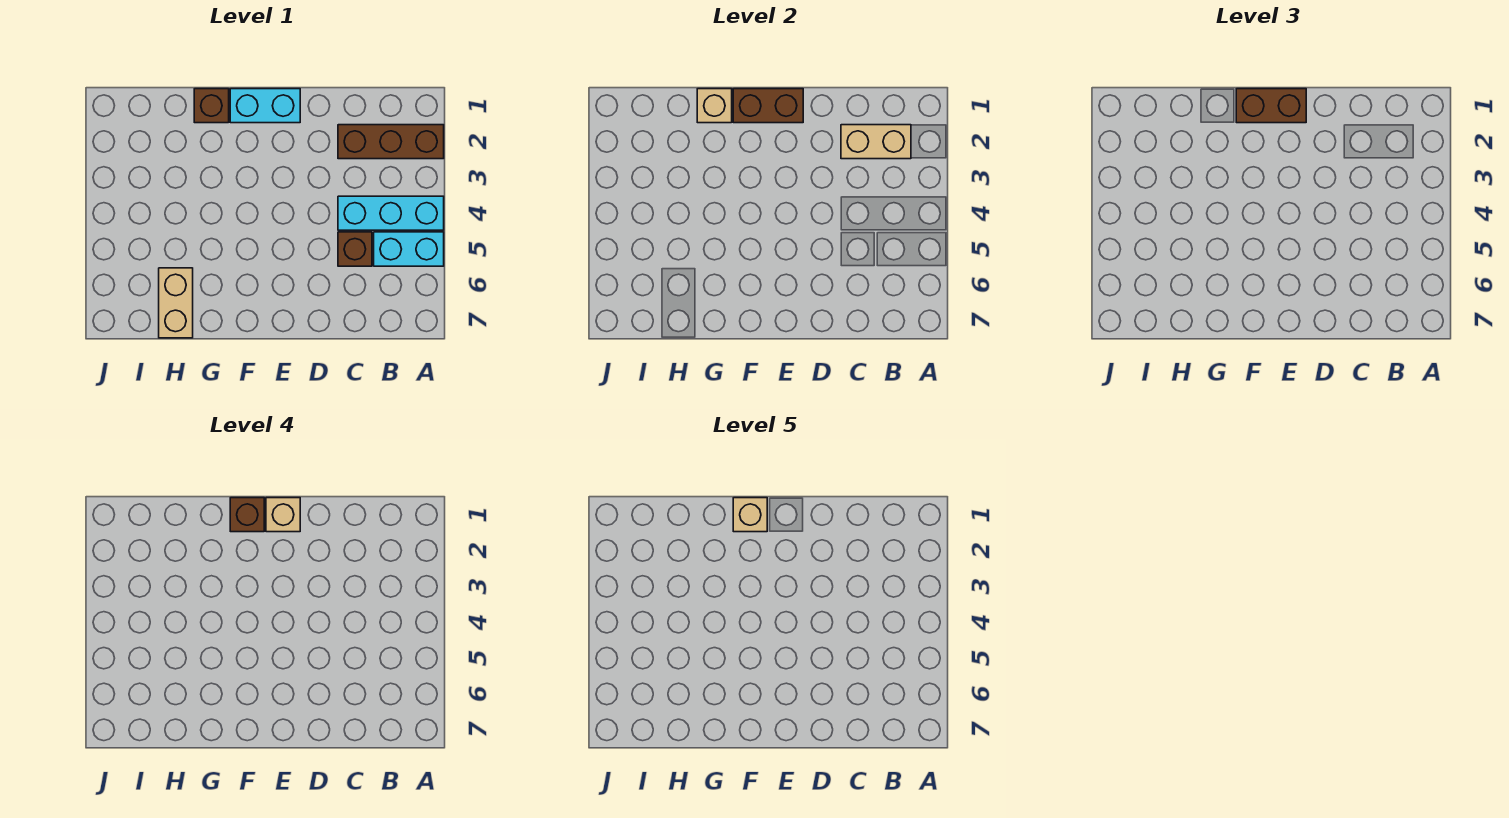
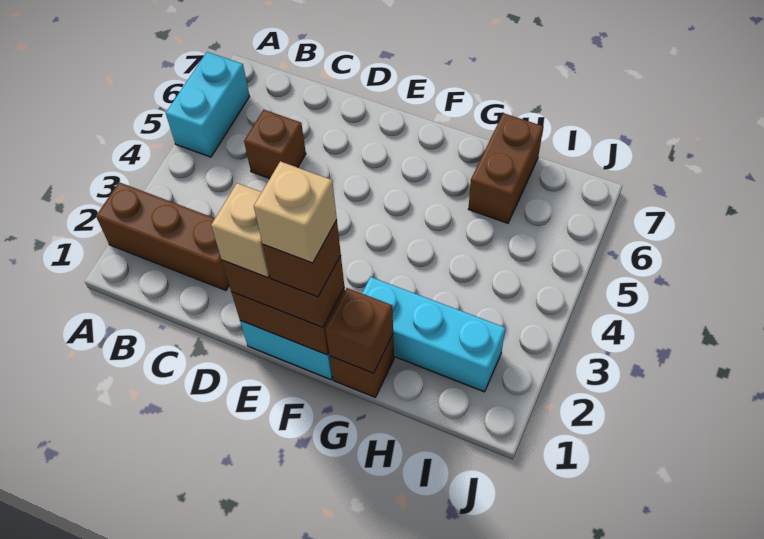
cyan 1x3 brick [338,196,444,230] -> cyan 1x3 brick moved to [362,277,505,392]
cyan 1x2 brick [374,232,444,266] -> cyan 1x2 brick turned to [166,52,250,157]
tan 1x2 brick [841,125,911,159] -> none
tan 1x1 brick [697,89,732,123] -> brown 1x1 brick [326,288,393,373]
tan 1x2 brick [159,268,193,338] -> brown 1x2 brick [469,113,543,223]

